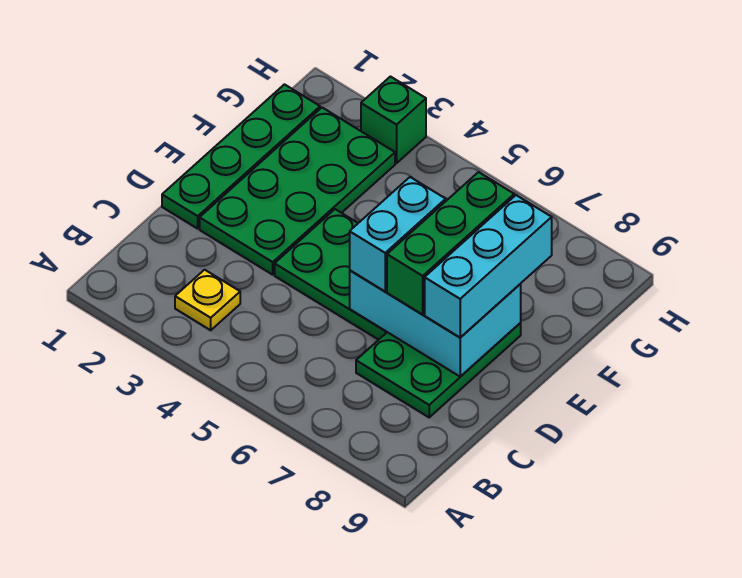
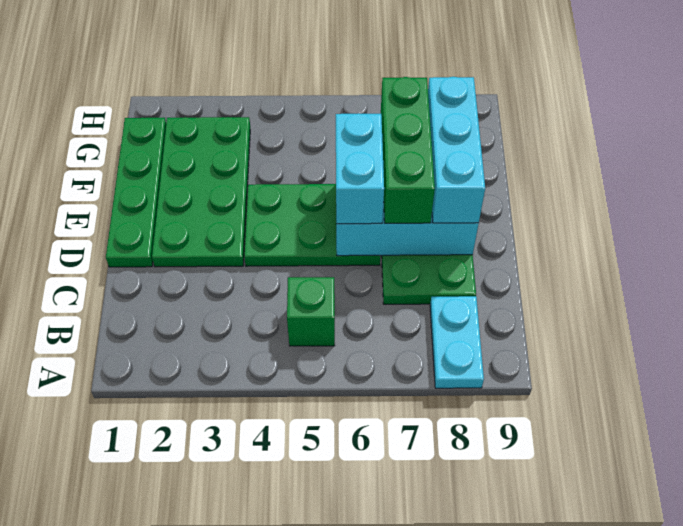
none -> cyan 1x2 plate [430,296,484,388]
yellow 1x1 plate [175,270,240,330] -> none
green 1x1 brick [361,77,426,163] -> green 1x1 brick moved to [287,277,335,346]

